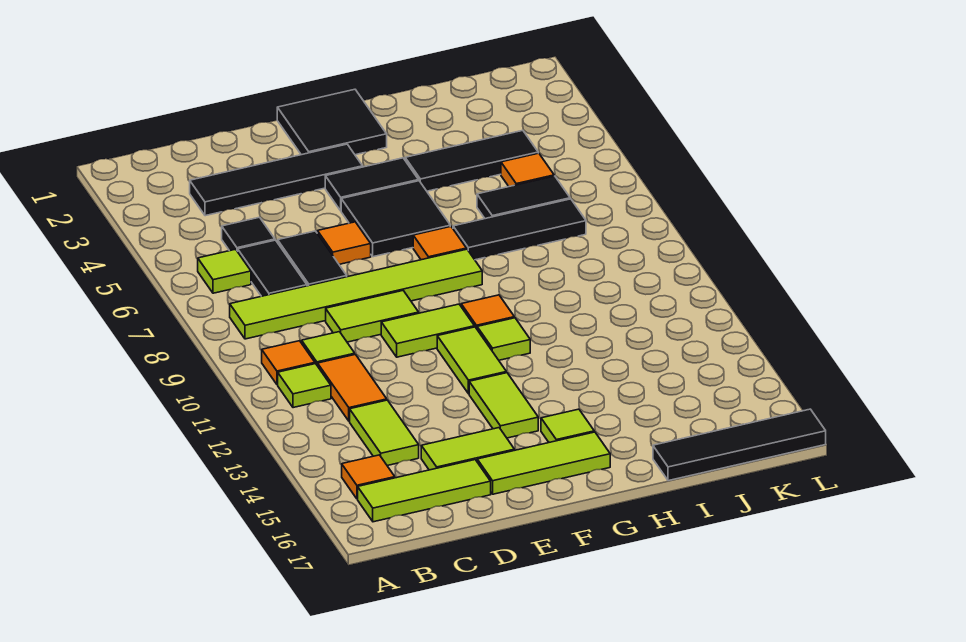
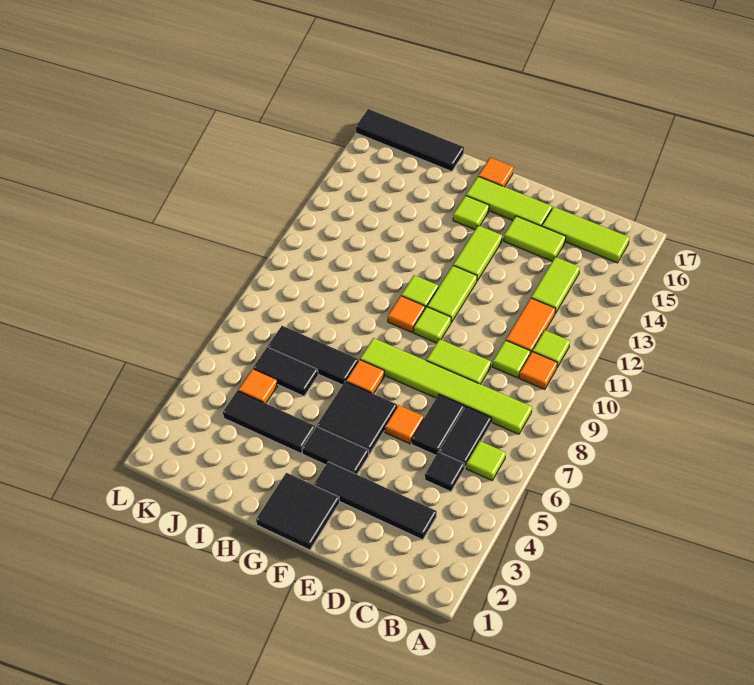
orange 1x1 tile [342,455,395,499] -> orange 1x1 tile moved to [478,158,514,187]
lime 1x2 tile [381,304,475,357] -> lime 1x1 tile [414,307,451,343]

